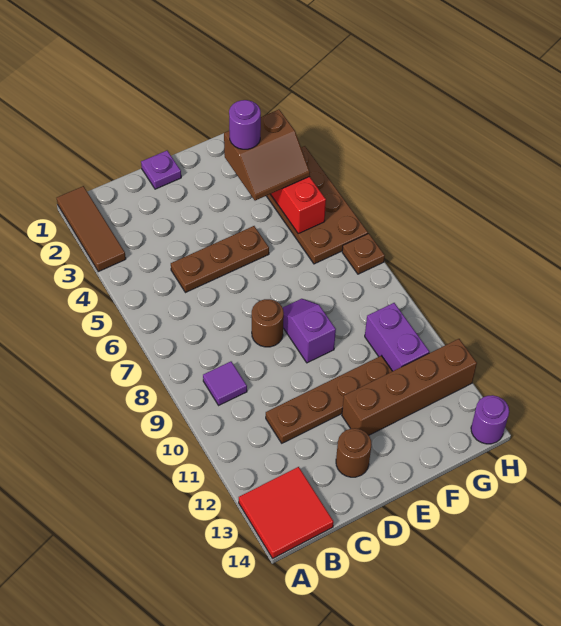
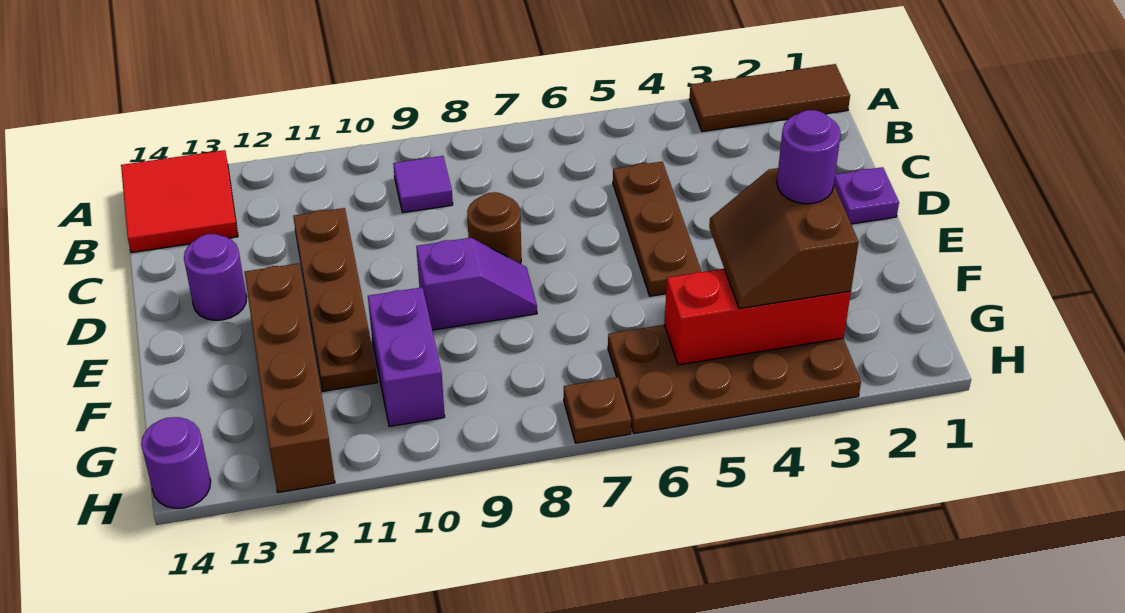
brown 1x1 round brick [336,428,372,477] -> purple 1x1 round brick [184,234,247,320]
purple 1x2 brick [365,303,429,371] -> purple 1x2 brick turned to [368,287,445,427]

